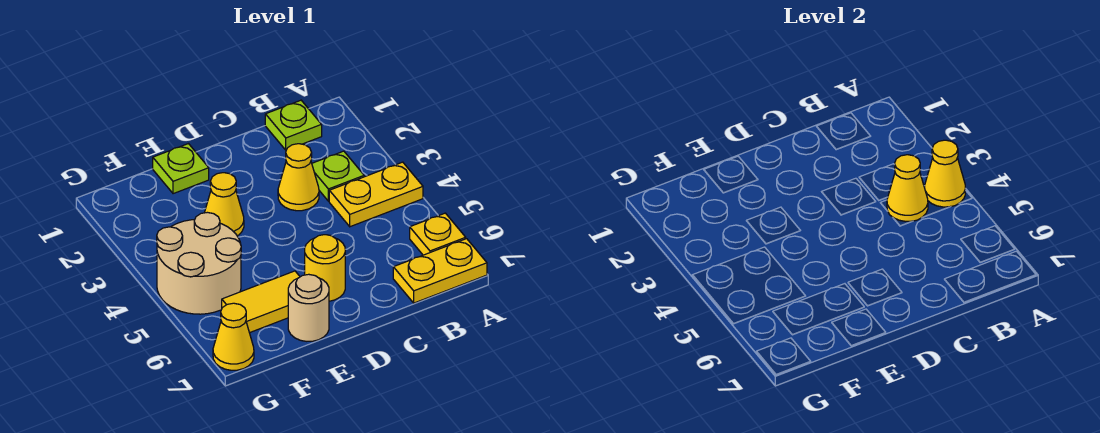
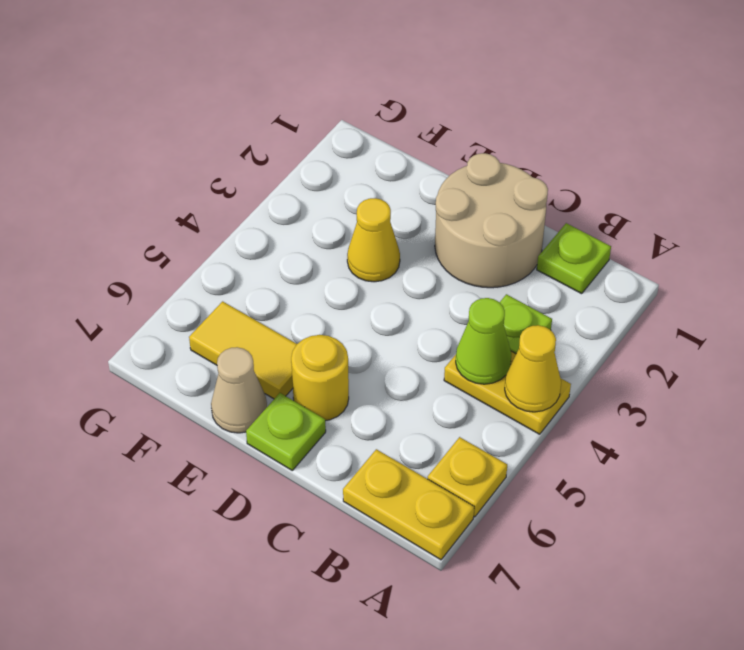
yellow 1x1 cone [887,155,928,221] -> lime 1x1 cone [456,298,511,384]
yellow 1x1 cone [278,144,319,211] -> none
lime 1x1 plate [153,144,209,194] -> lime 1x1 plate moved to [246,393,326,470]
tan 1x1 round brick [288,274,329,341] -> tan 1x1 cone [211,347,267,433]
tan 2x2 round brick [157,212,241,314] -> tan 2x2 round brick moved to [435,153,548,288]
yellow 1x1 cone [213,303,254,370] -> none

